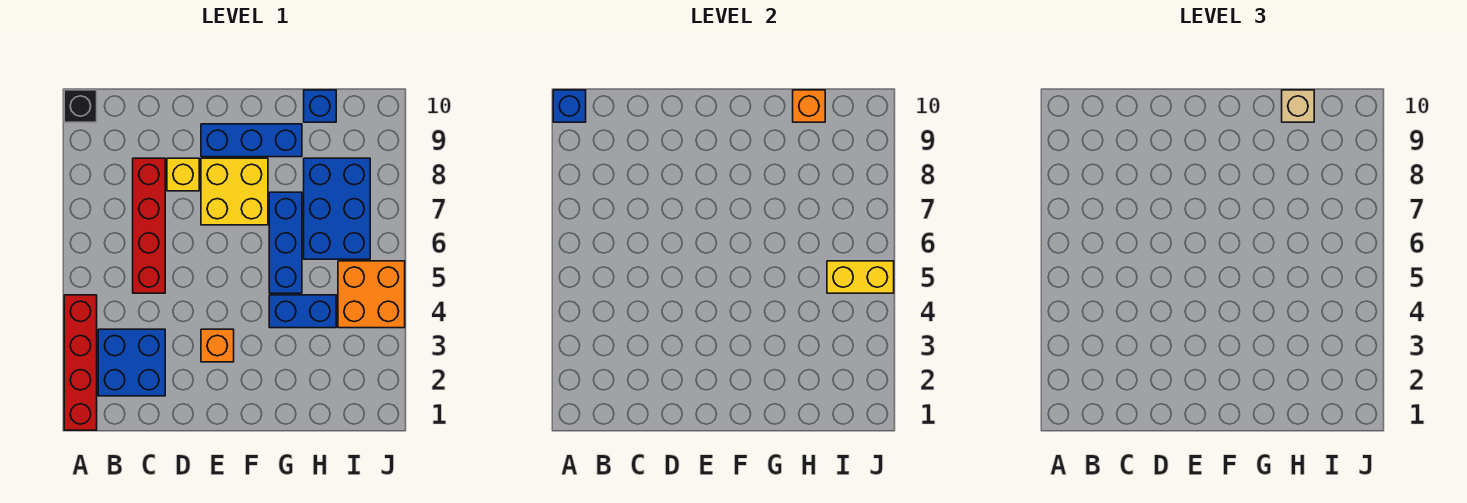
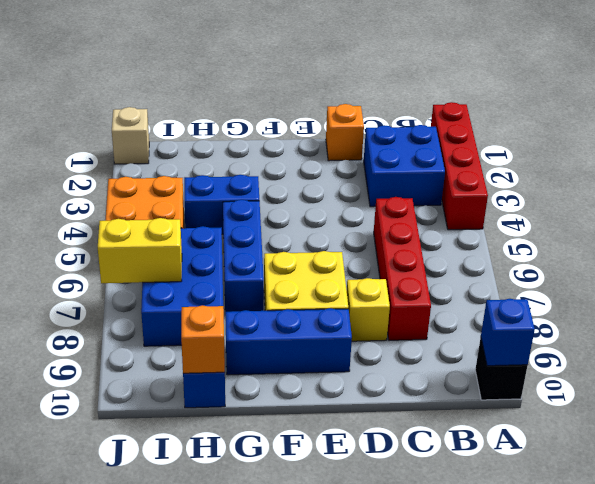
orange 1x1 brick [201,329,234,362] -> orange 1x1 brick moved to [326,104,364,161]
tan 1x1 brick [1282,90,1314,122] -> tan 1x1 brick moved to [112,107,149,164]
yellow 1x2 brick [827,261,894,293] -> yellow 1x2 brick moved to [98,218,182,283]

